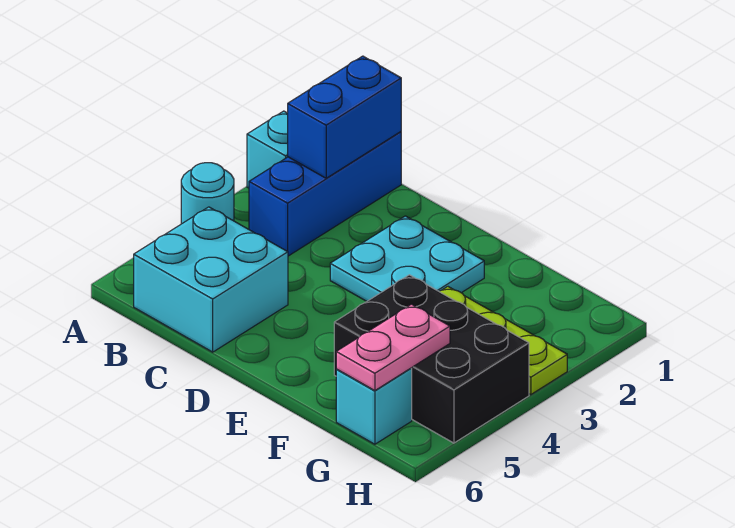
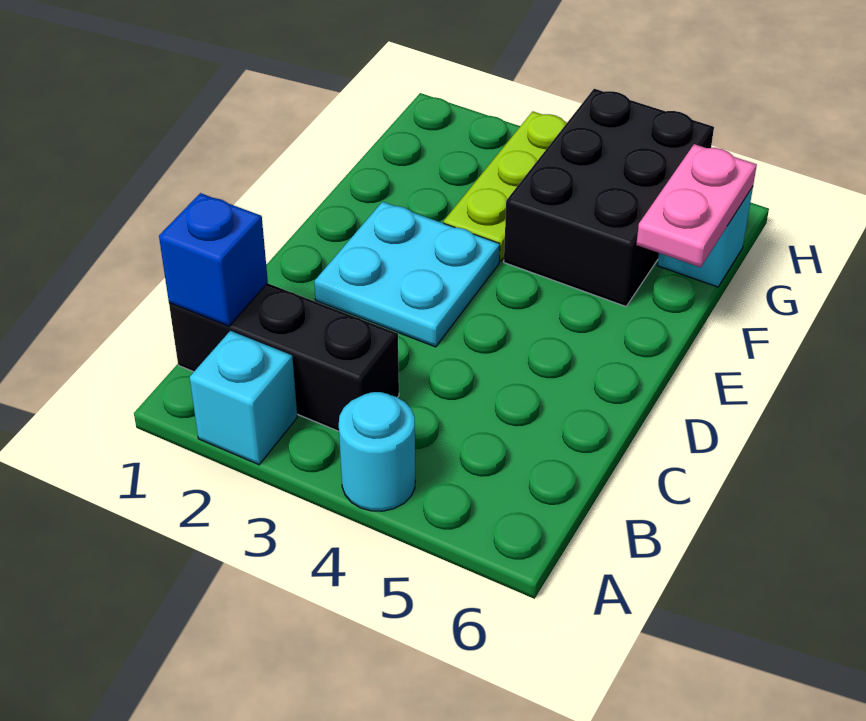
blue 1x3 brick [249,132,401,256] -> black 1x3 brick [169,283,399,431]
blue 1x2 brick [288,56,401,178] -> blue 1x1 brick [159,193,268,326]
cyan 2x2 brick [134,207,288,352] -> none
pink 1x2 plate [336,304,450,391] -> pink 1x2 plate turned to [636,144,757,267]

